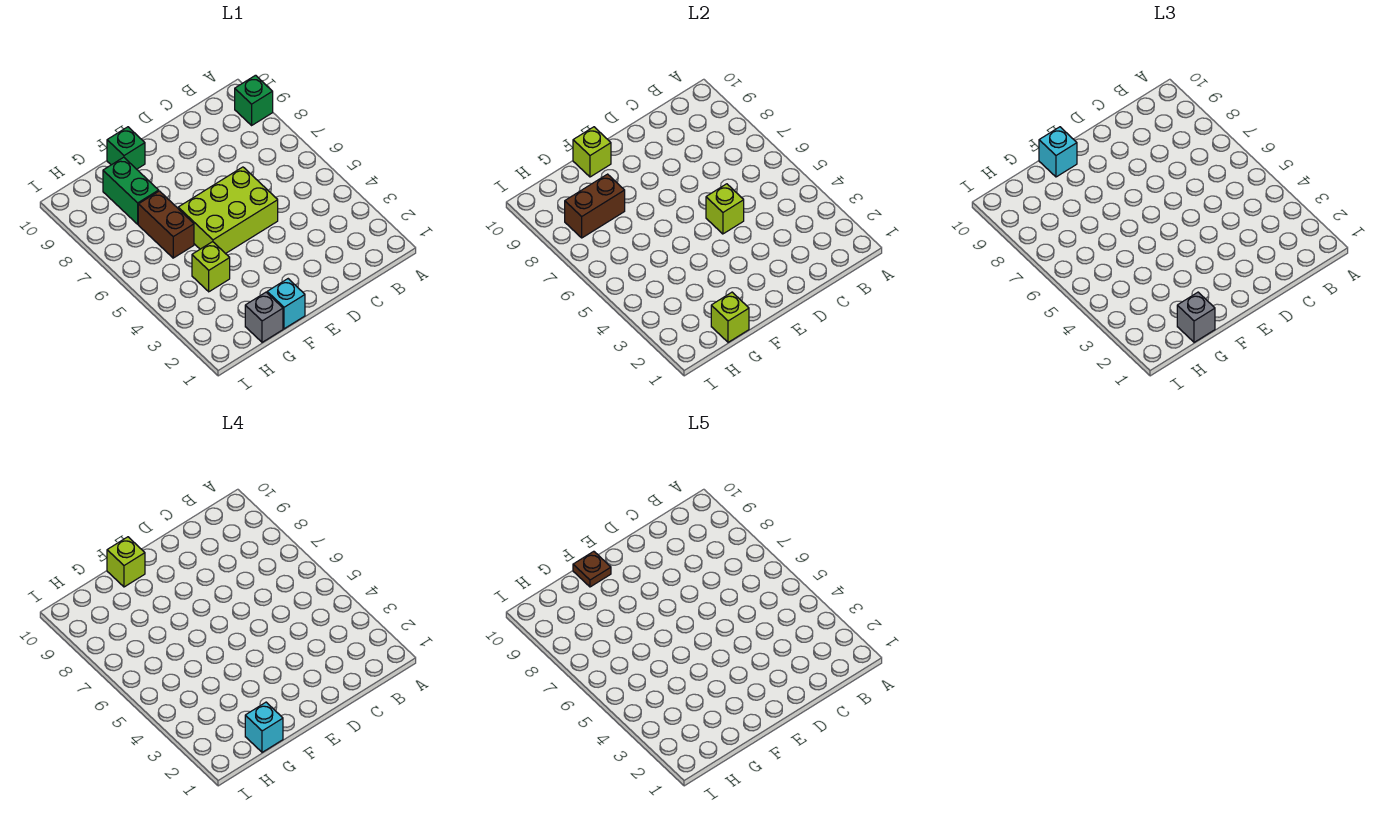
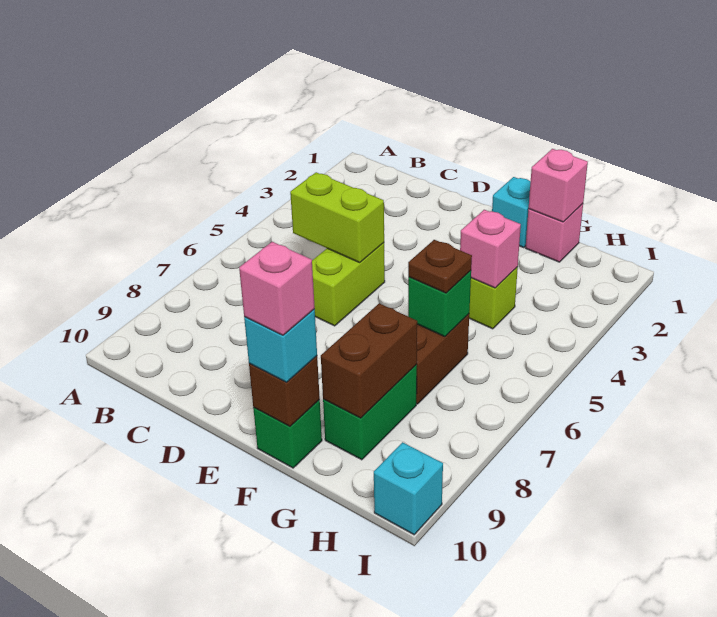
green 1x1 brick [235,75,273,125] -> green 1x1 brick moved to [408,271,471,337]
lime 2x3 brick [178,167,278,254] -> lime 1x2 brick [312,243,385,326]
lime 1x1 brick [706,184,744,234] -> lime 1x2 brick [290,172,384,262]
lime 1x1 brick [573,127,611,177] -> brown 1x1 brick [249,356,320,427]
lime 1x1 brick [107,537,145,587] -> pink 1x1 brick [239,242,315,335]
brown 1x1 plate [573,551,611,587] -> brown 1x1 plate moved to [408,240,472,293]
grey 1x1 brick [245,292,283,342] -> pink 1x1 brick [526,204,583,262]
lime 1x1 brick [711,292,749,342] -> pink 1x1 brick [529,149,588,222]
grey 1x1 brick [1177,292,1215,342] -> none
cyan 1x1 brick [245,702,283,752] -> cyan 1x1 brick moved to [374,442,443,535]
none -> pink 1x1 brick [460,210,521,288]
brown 1x2 brick [565,174,625,238] -> brown 1x2 brick turned to [321,303,417,418]

